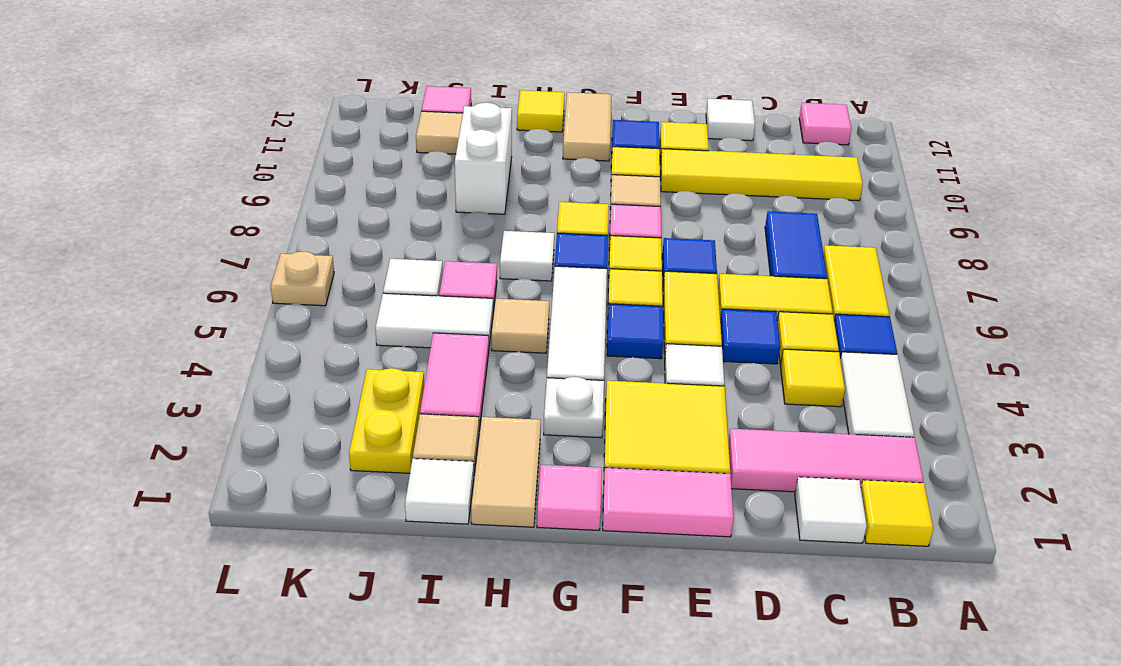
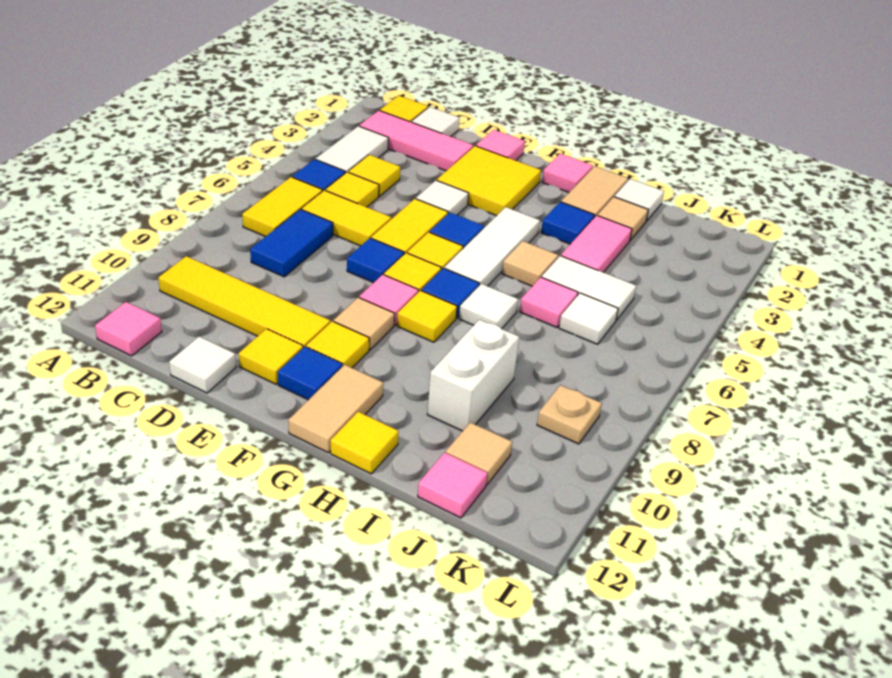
blue 1x1 tile [720,309,780,364] -> blue 1x1 tile moved to [541,202,595,244]
pink 1x2 tile [603,468,734,537] -> pink 1x1 tile [476,130,525,161]
white 1x1 plate [544,377,604,438] -> none
yellow 1x2 plate [349,368,424,473] -> none
tan 1x1 plate [271,252,334,306] -> tan 1x1 plate moved to [537,385,602,444]

